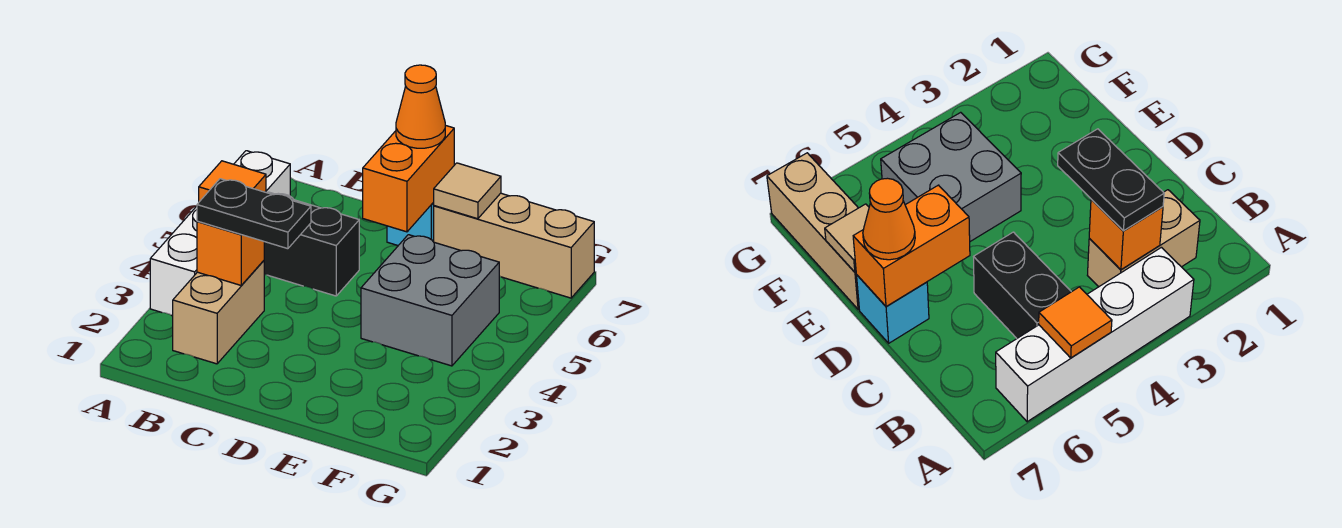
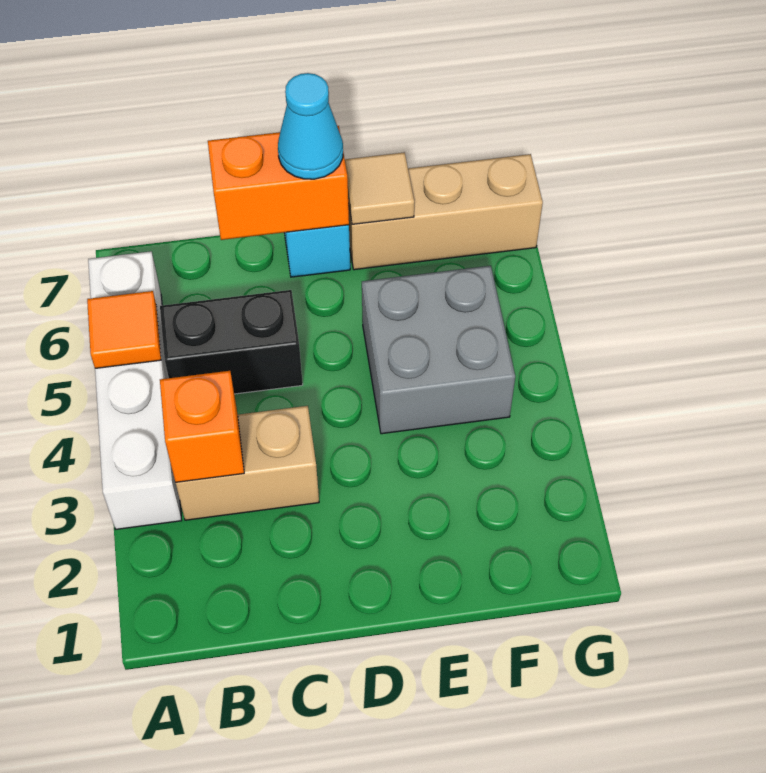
tan 1x2 brick [173,261,264,364] -> tan 1x2 brick turned to [176,406,319,520]
black 1x2 plate [197,179,311,249] -> none
orange 1x2 brick [363,125,454,232] -> orange 1x2 brick turned to [208,126,349,240]
orange 1x1 cone [396,65,445,148] -> cyan 1x1 cone [278,73,343,179]

